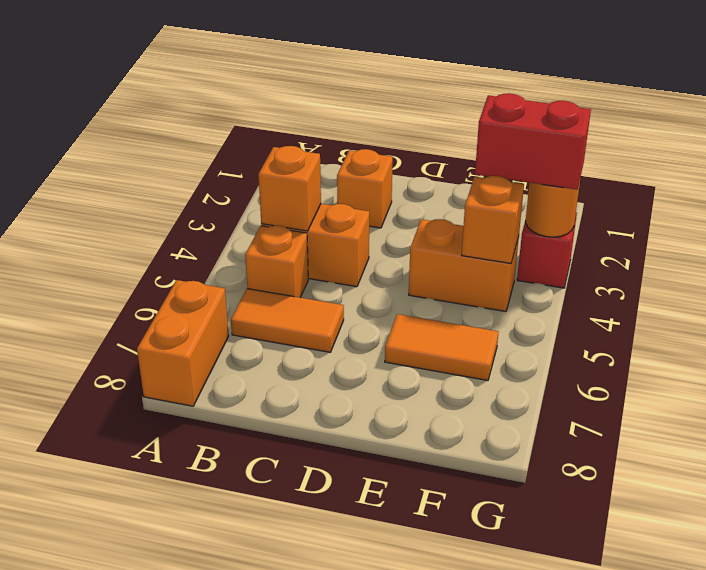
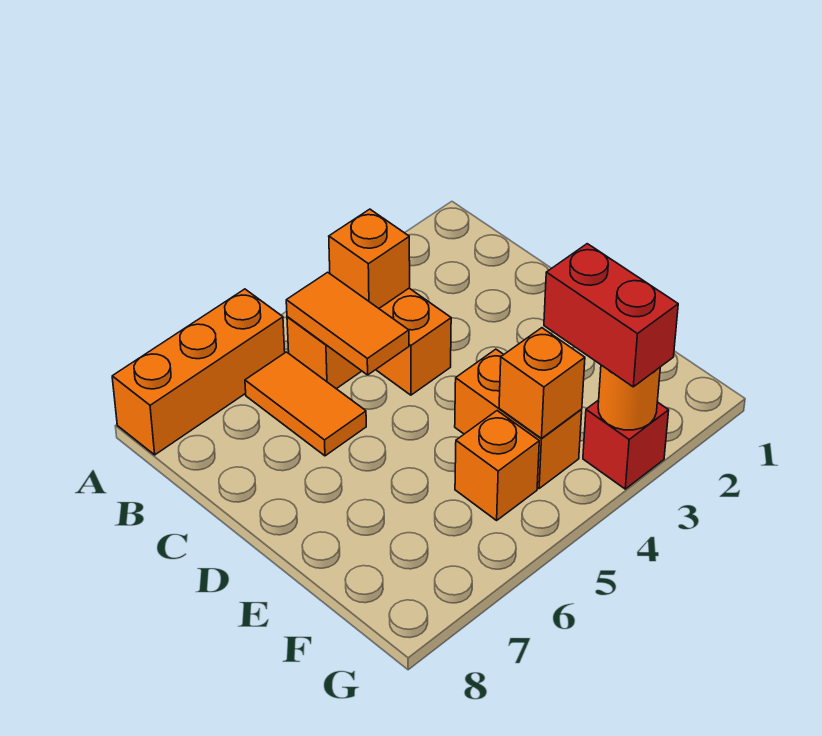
orange 1x2 brick [137,280,229,406] -> orange 1x3 brick [112,289,285,455]
orange 1x1 brick [337,149,393,228] -> orange 1x1 brick moved to [455,411,539,520]
orange 1x2 tile [385,314,498,380] -> orange 1x2 tile moved to [286,272,409,375]

